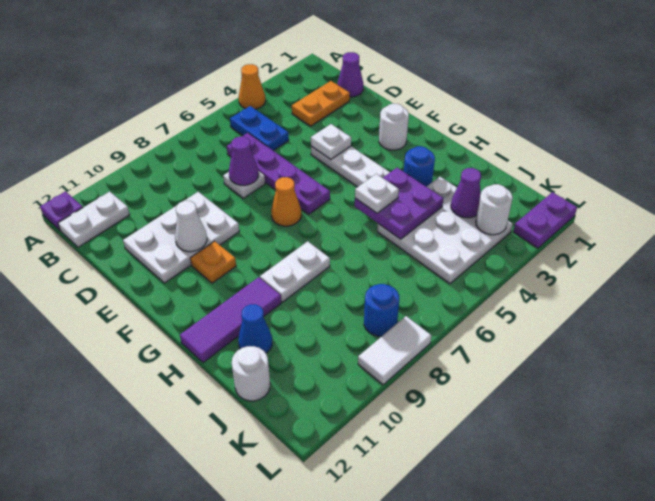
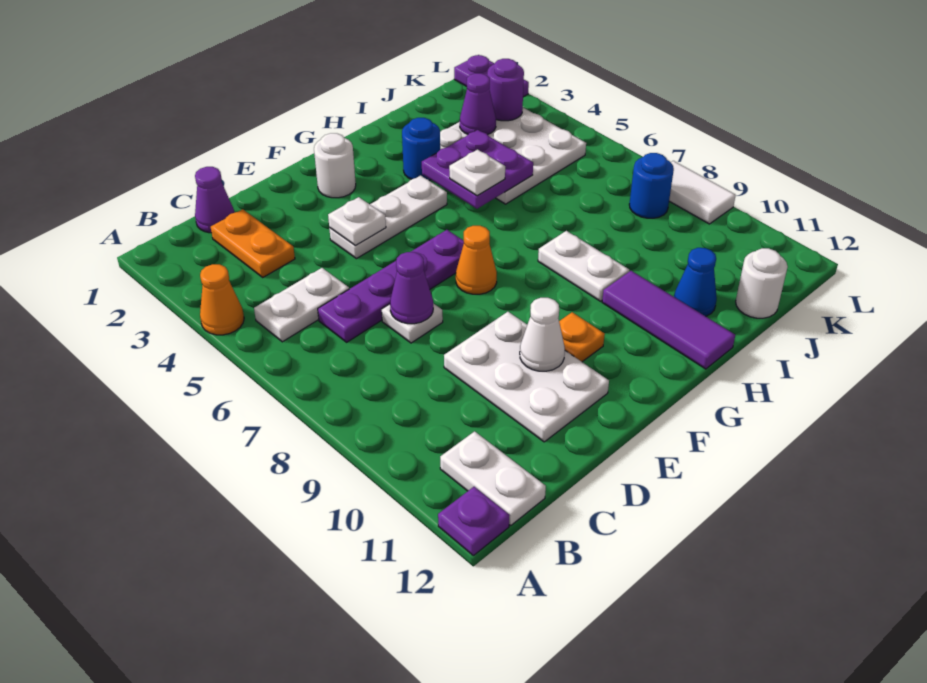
blue 1x2 plate [230,106,289,151] -> white 1x2 plate [254,268,349,342]
white 1x1 round brick [476,184,513,235] -> purple 1x1 round brick [487,59,524,121]

